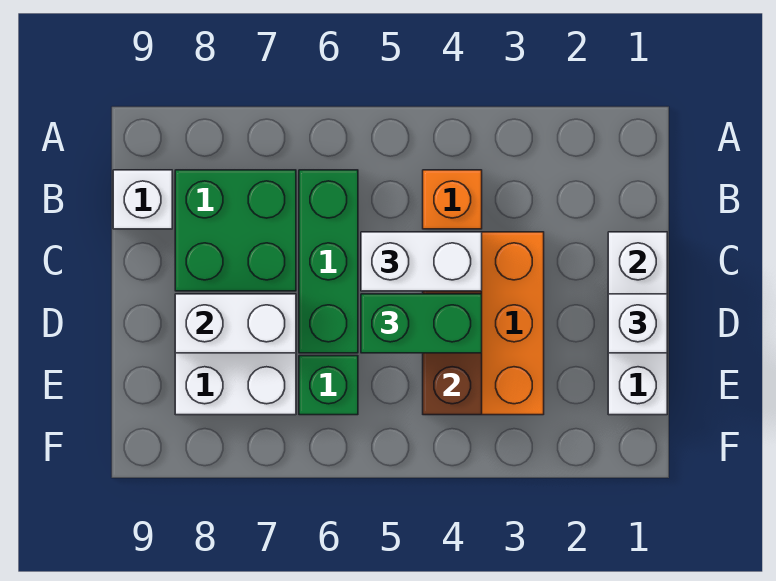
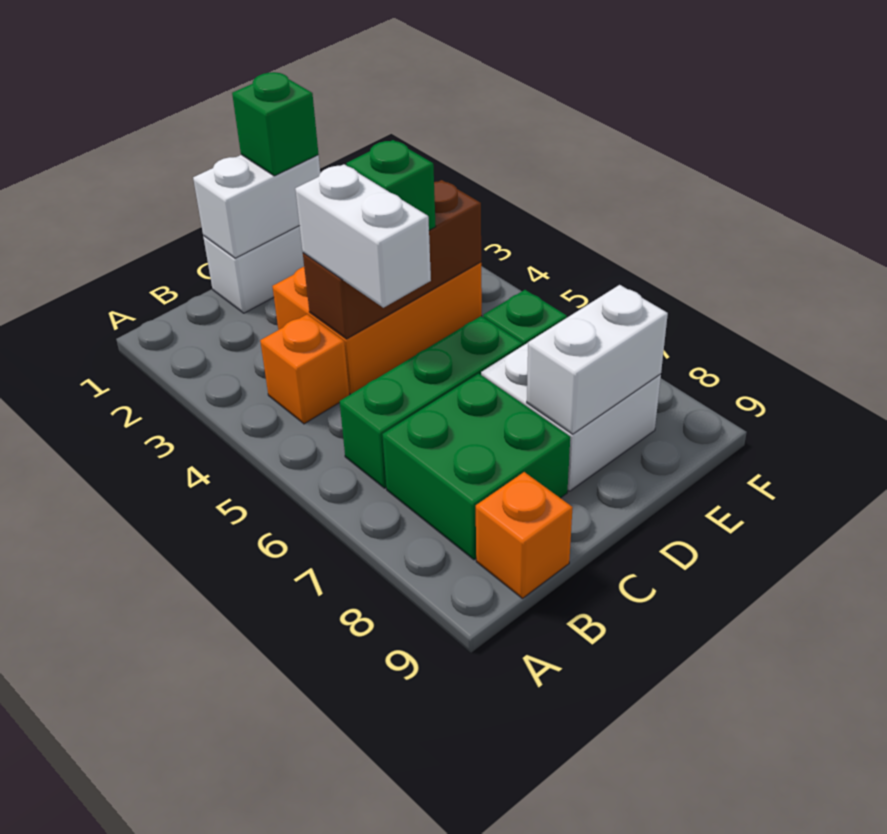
white 1x1 brick [113,170,172,229] -> orange 1x1 brick [476,472,573,598]
white 1x1 brick [608,294,667,353] -> green 1x1 brick [232,72,318,176]
green 1x2 brick [361,294,482,353] -> green 1x1 brick [346,140,436,230]
white 1x2 brick [175,294,296,353] -> white 1x2 brick turned to [527,285,668,434]

